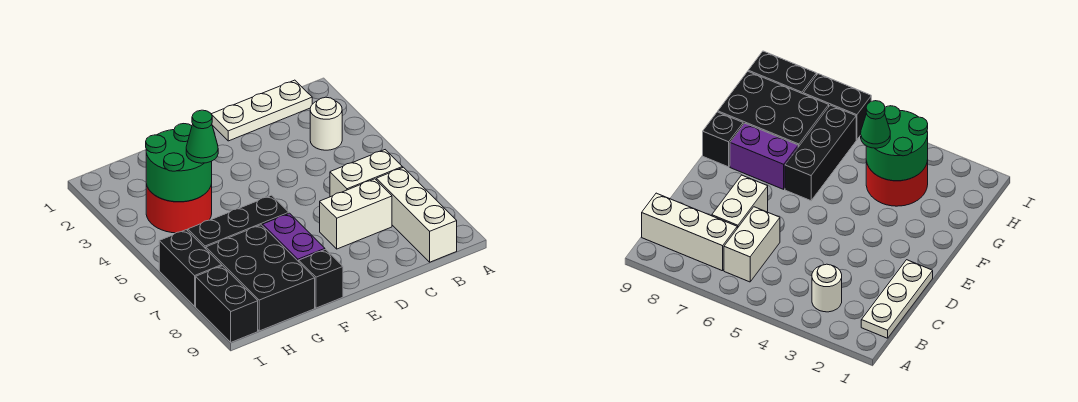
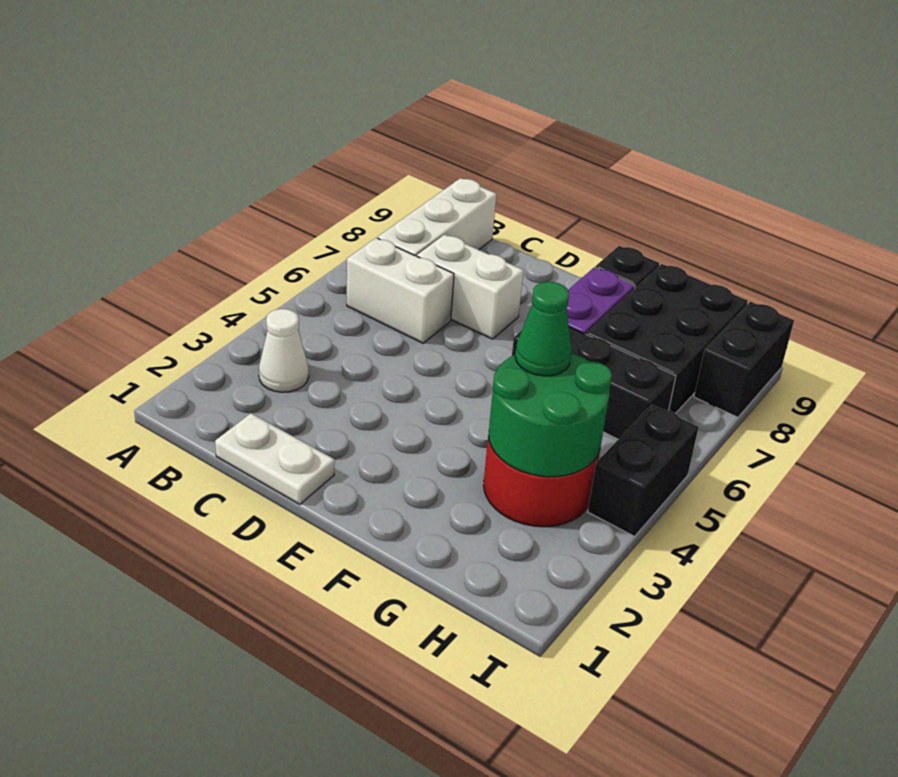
white 1x3 plate [212,80,312,141] -> white 1x2 plate [215,413,335,504]
white 1x1 round brick [310,97,342,150] -> white 1x1 cone [259,309,309,392]
black 1x2 brick [159,230,222,306] -> black 1x2 brick moved to [588,405,699,536]

